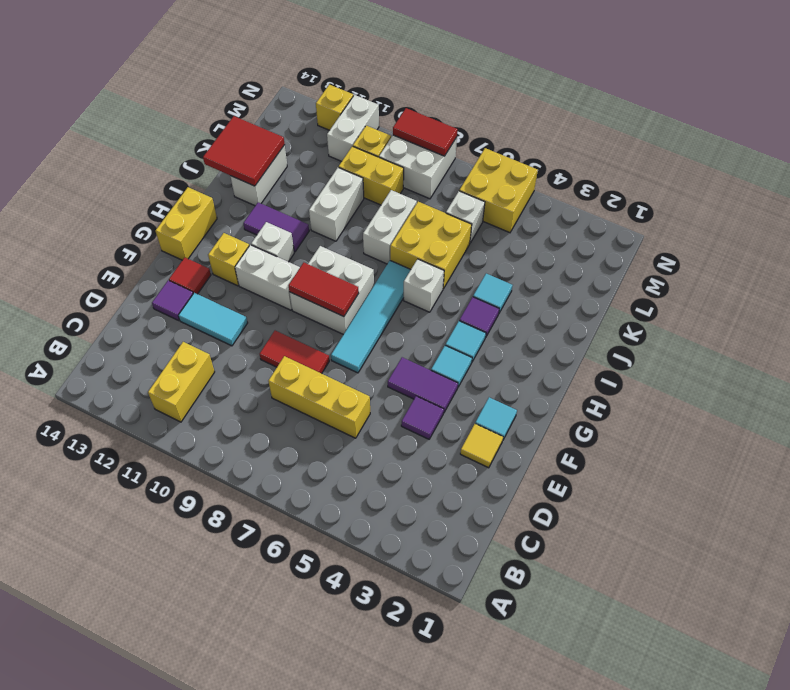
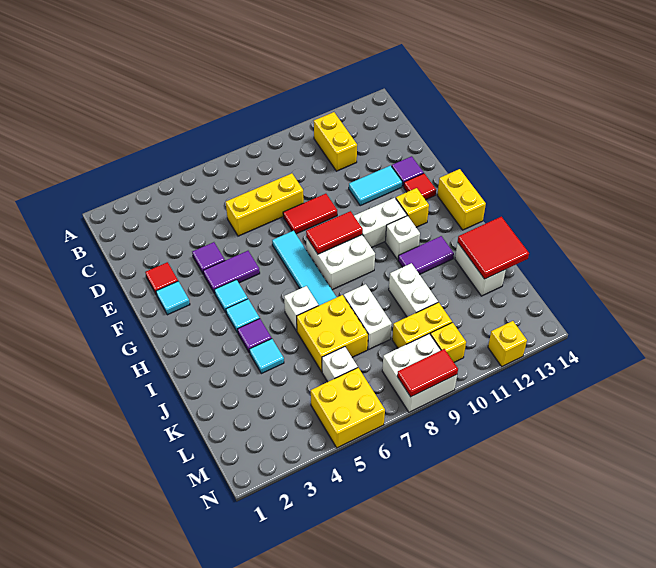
yellow 1x1 tile [460,424,503,468] -> red 1x1 tile [145,262,178,295]
white 1x2 brick [327,95,379,161] -> none

